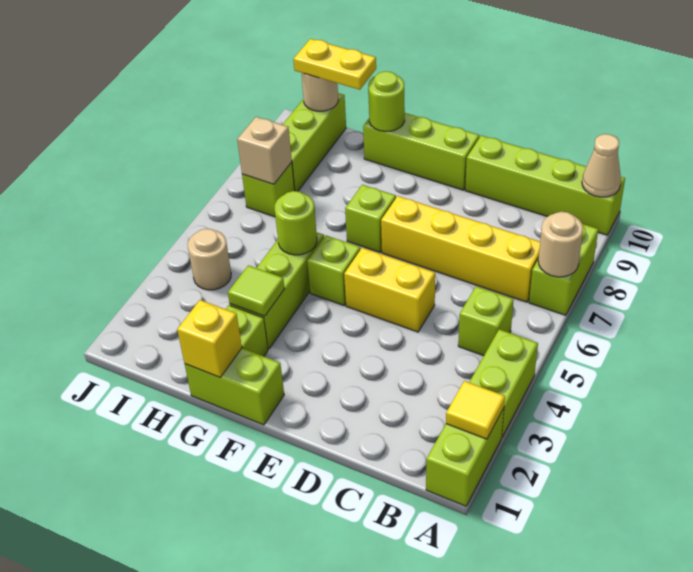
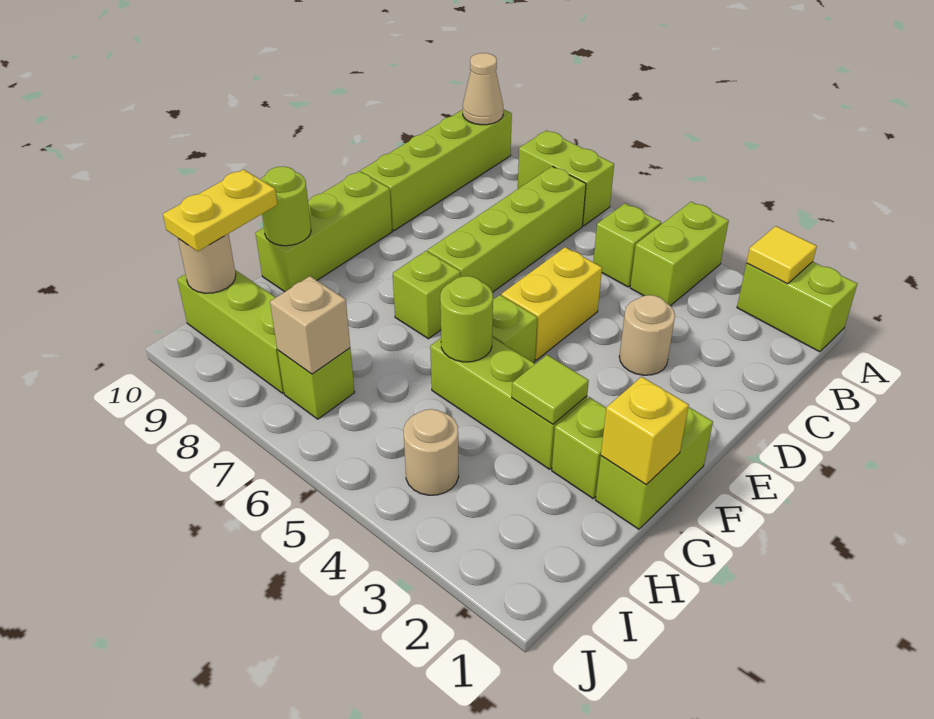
lime 1x2 brick [469,329,538,437] -> lime 1x2 brick turned to [630,202,729,306]
tan 1x1 round brick [538,212,583,277] -> tan 1x1 round brick moved to [619,295,675,375]
yellow 1x4 brick [381,196,540,302] -> lime 1x4 brick [428,166,586,292]

